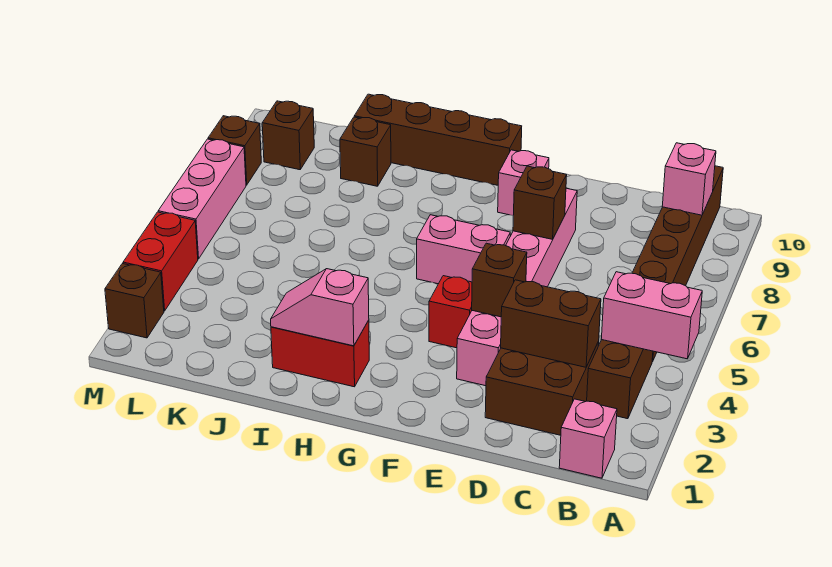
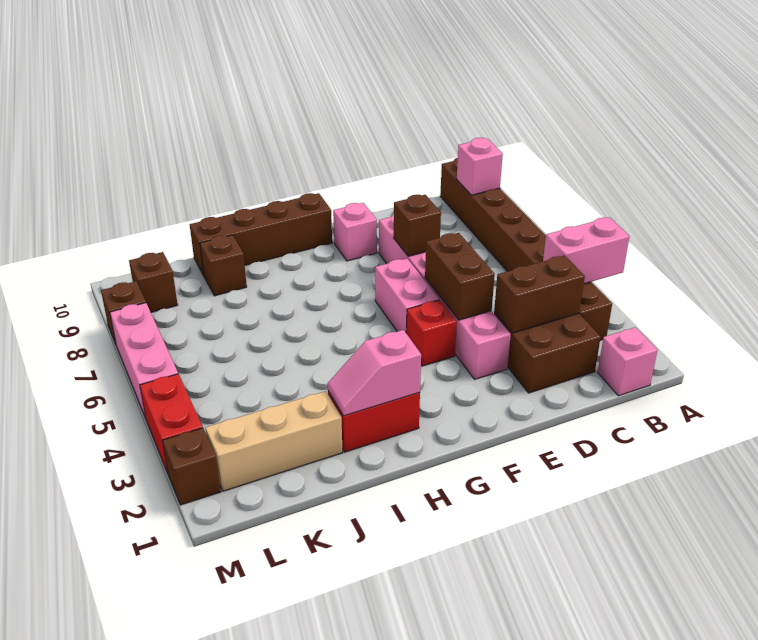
brown 1x1 brick [472,243,527,317] -> brown 1x2 brick [425,233,495,320]
pink 1x2 brick [417,215,510,284] -> pink 1x2 brick turned to [375,258,439,332]
none -> tan 1x3 brick [205,391,343,491]

